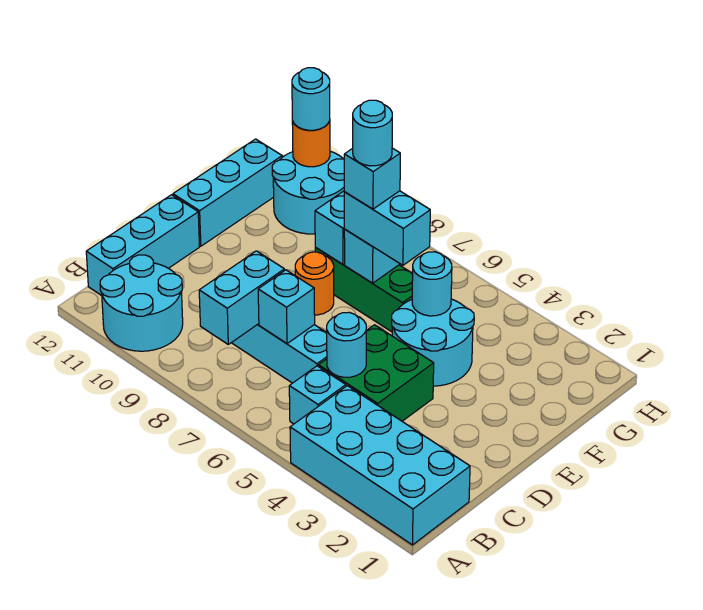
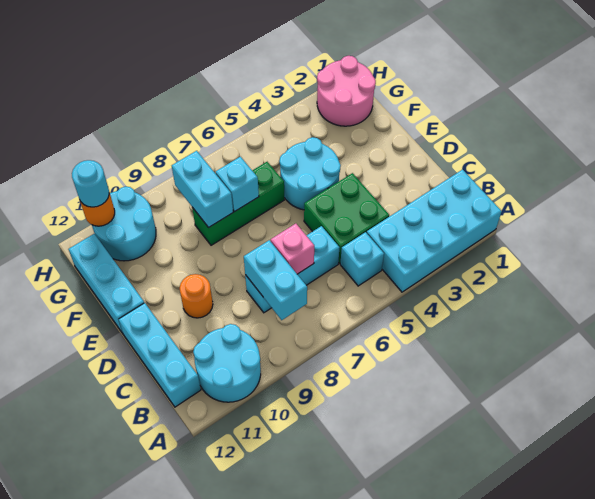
cyan 1x1 round brick [327,312,366,377] -> none
cyan 1x1 brick [258,270,315,344] -> pink 1x1 brick [271,224,314,274]
orange 1x1 round brick [295,252,334,315] -> orange 1x1 round brick moved to [180,274,213,318]
cyan 1x1 round brick [412,252,452,316] -> none
cyan 1x2 brick [344,191,430,265] -> none
cyan 1x1 brick [344,148,400,209] -> none
cyan 1x1 round brick [353,100,392,166] -> none
none -> pink 2x2 round brick [317,56,376,126]

